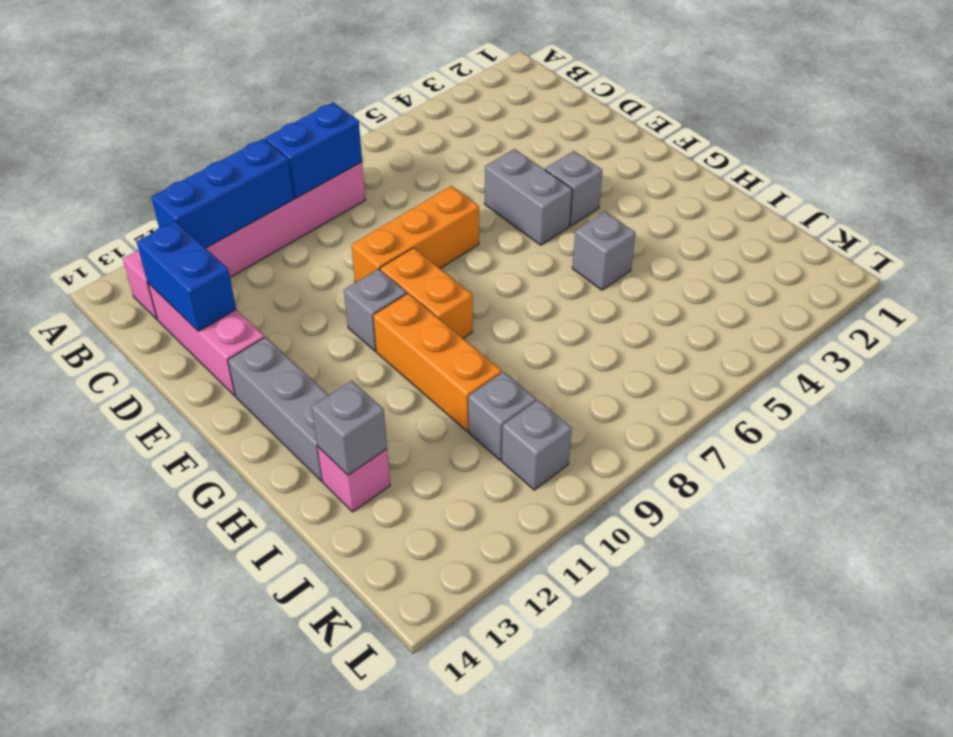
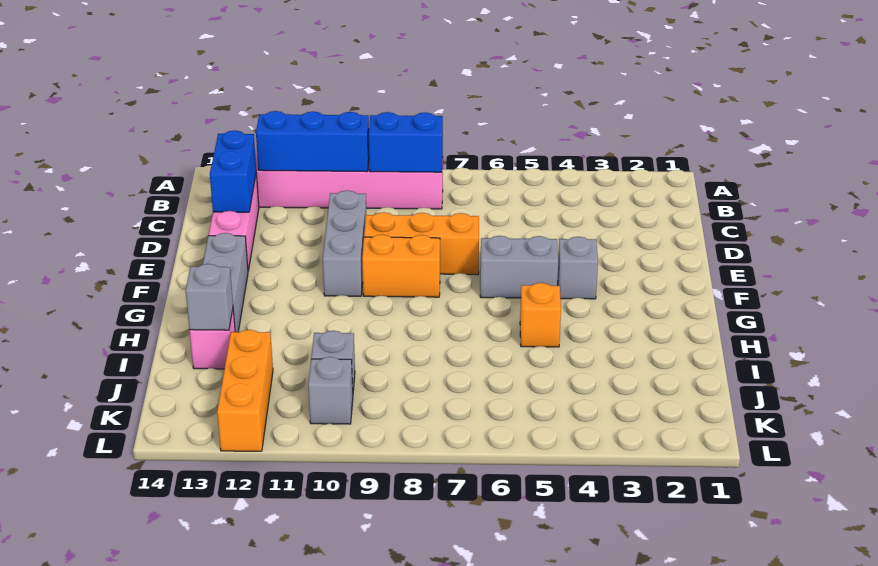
grey 1x2 brick [485,149,572,245] -> grey 1x2 brick turned to [480,236,558,298]
orange 1x2 brick [380,248,473,339] -> orange 1x2 brick turned to [362,235,440,297]
grey 1x1 brick [344,269,407,351] -> grey 1x3 brick [323,190,366,296]
orange 1x3 brick [373,293,502,431] -> orange 1x3 brick moved to [217,330,273,451]
grey 1x1 brick [572,212,636,290] -> orange 1x1 brick [520,283,561,347]

